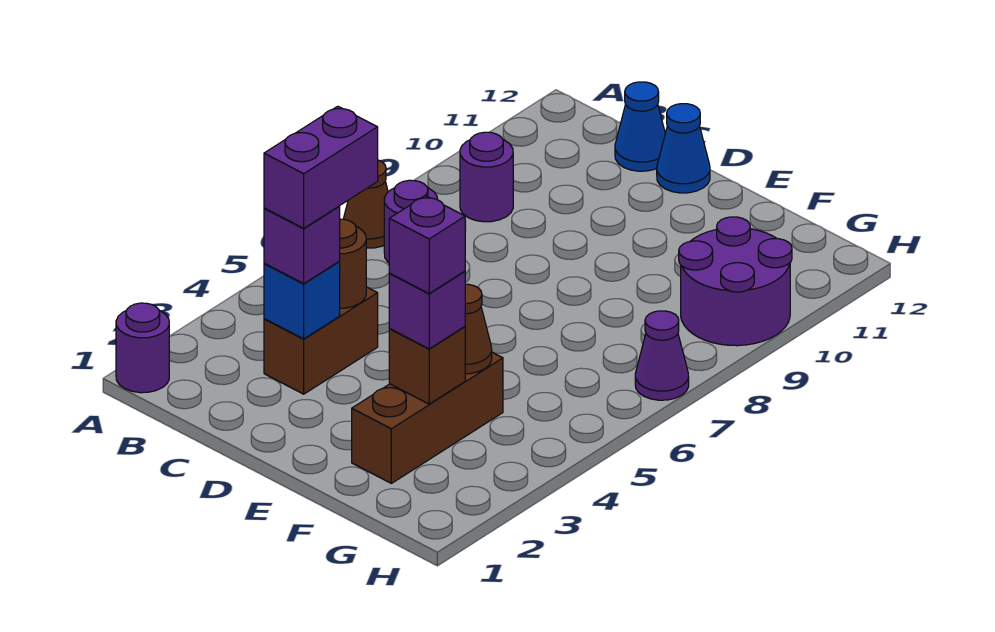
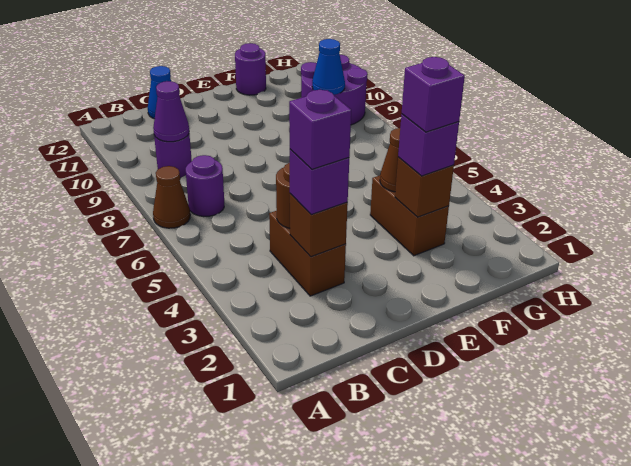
purple 1x1 round brick [116,303,169,393] -> purple 1x1 round brick moved to [235,43,266,95]
blue 1x1 brick [264,262,340,339] -> brown 1x1 brick [290,194,348,257]
purple 1x2 brick [264,106,378,228] -> purple 1x1 brick [289,90,351,169]
blue 1x1 cone [657,104,710,193] -> blue 1x1 cone moved to [312,39,345,95]
brown 1x3 brick [352,352,503,483] -> brown 1x2 brick [370,176,449,256]
purple 1x1 cone [635,311,689,400] -> purple 1x1 cone moved to [153,81,189,142]

